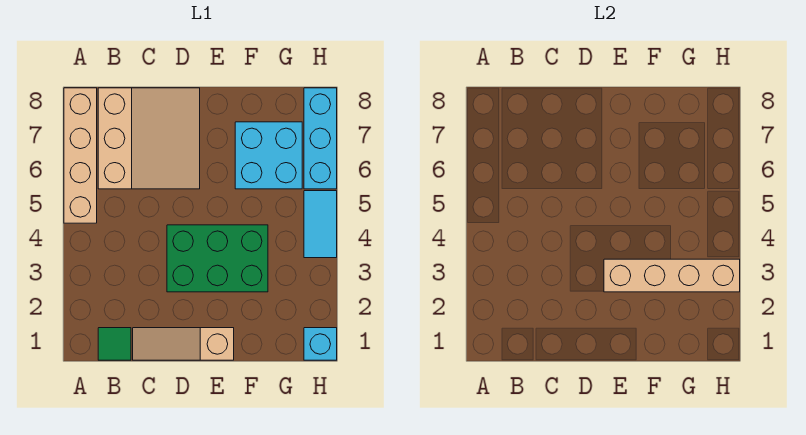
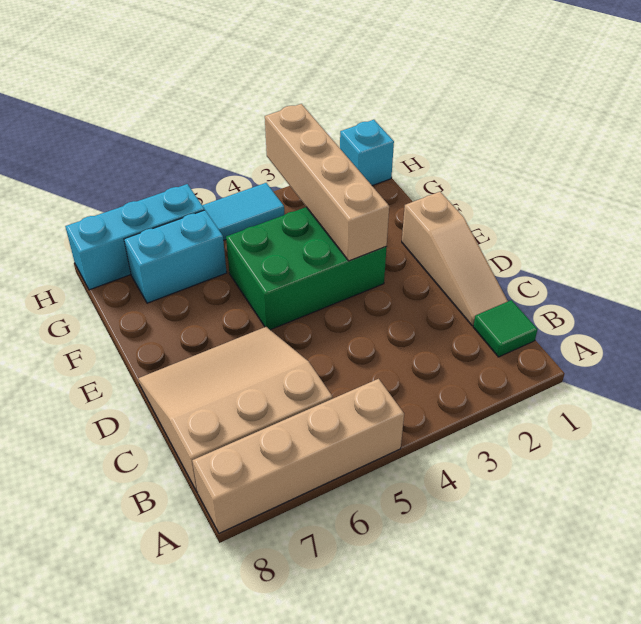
green 2x3 brick [167,225,268,292] -> green 2x3 brick turned to [226,207,387,330]
cyan 2x2 brick [235,122,302,189] -> cyan 1x2 brick [124,210,227,303]

